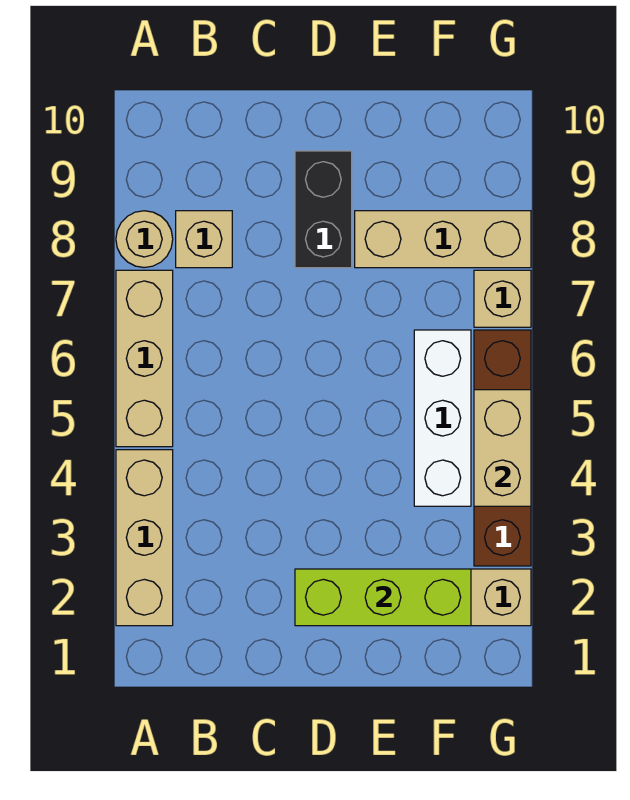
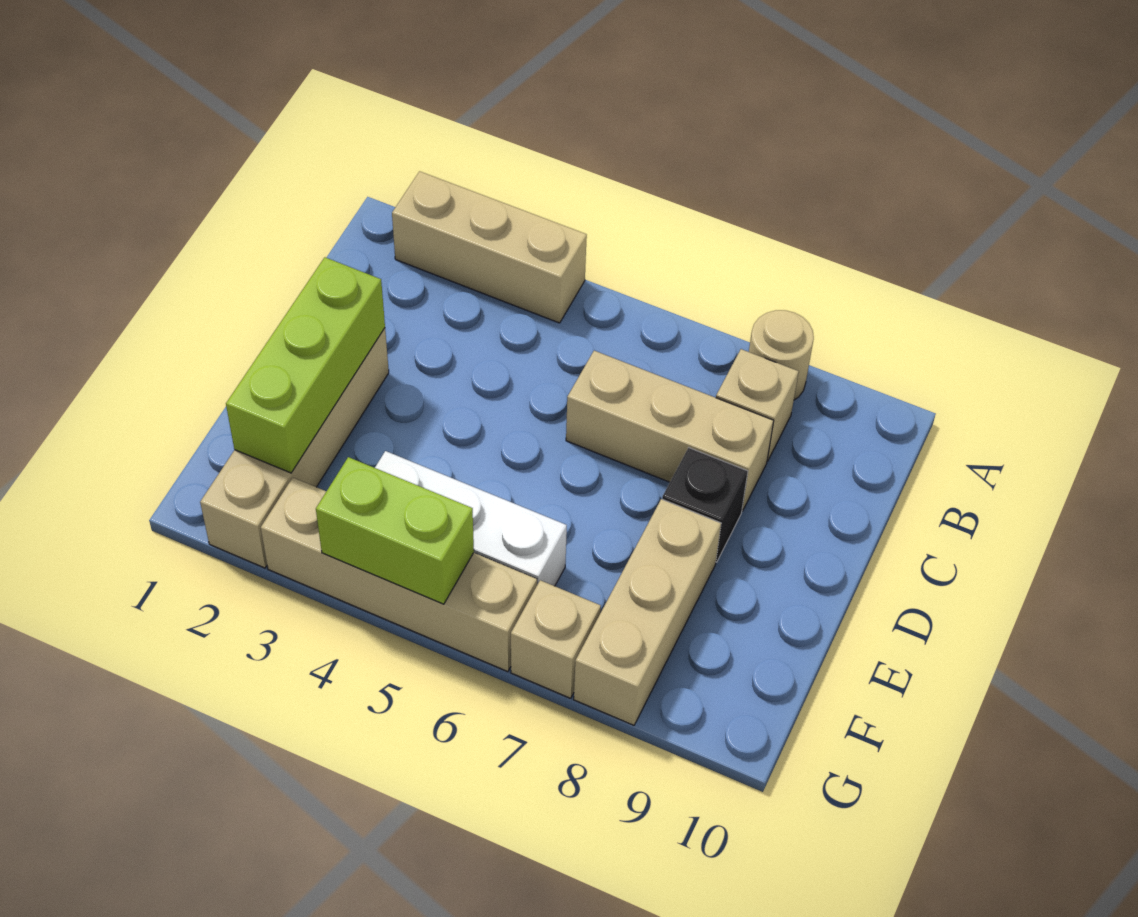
tan 1x3 brick [116,270,173,447] -> tan 1x3 brick moved to [566,351,774,511]
black 1x2 brick [295,151,352,268] -> black 1x1 brick [662,448,748,562]
brown 1x4 brick [474,330,531,566] -> tan 1x4 brick [261,478,537,672]
tan 1x2 brick [474,390,531,506] -> lime 1x2 brick [316,457,474,604]

